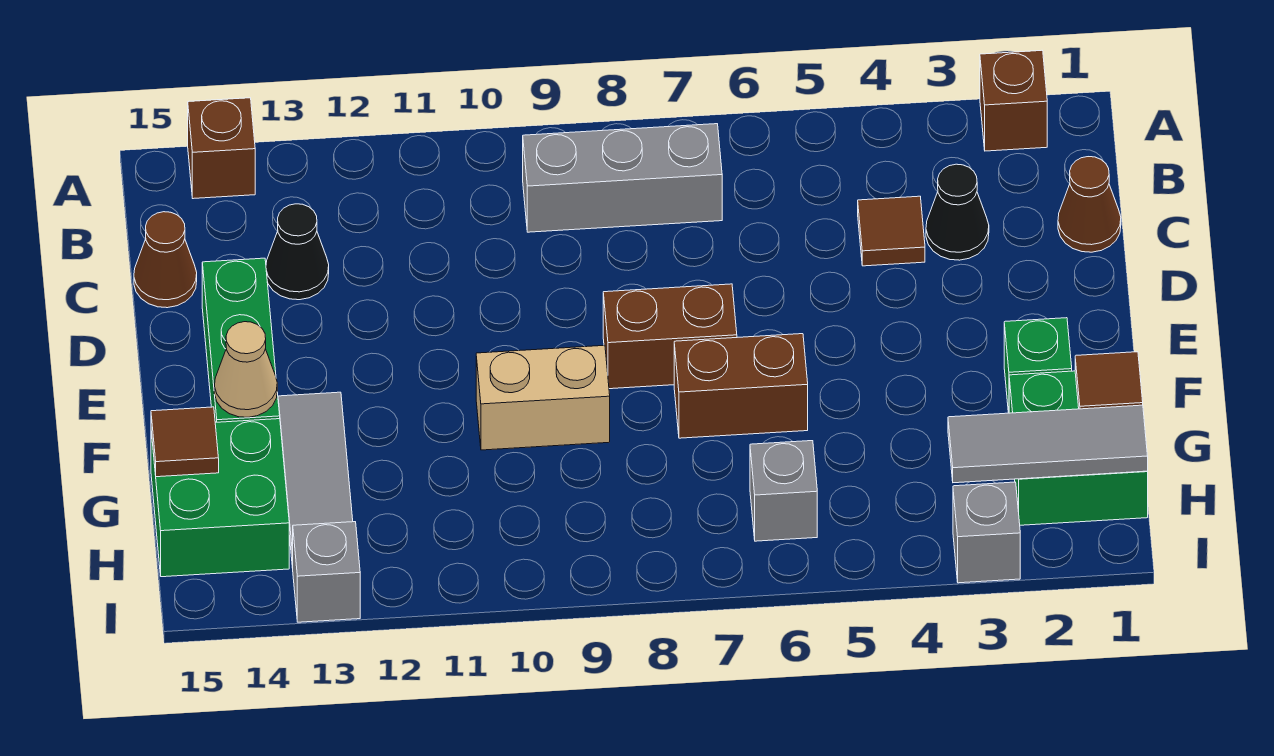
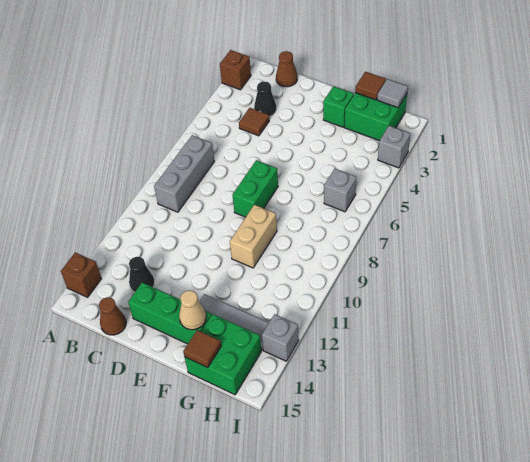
brown 1x2 brick [603,284,737,389] -> green 1x2 brick [233,160,278,217]
brown 1x2 brick [674,334,808,438] -> none
grey 1x3 tile [948,405,1148,483] -> grey 1x1 tile [377,79,408,108]

